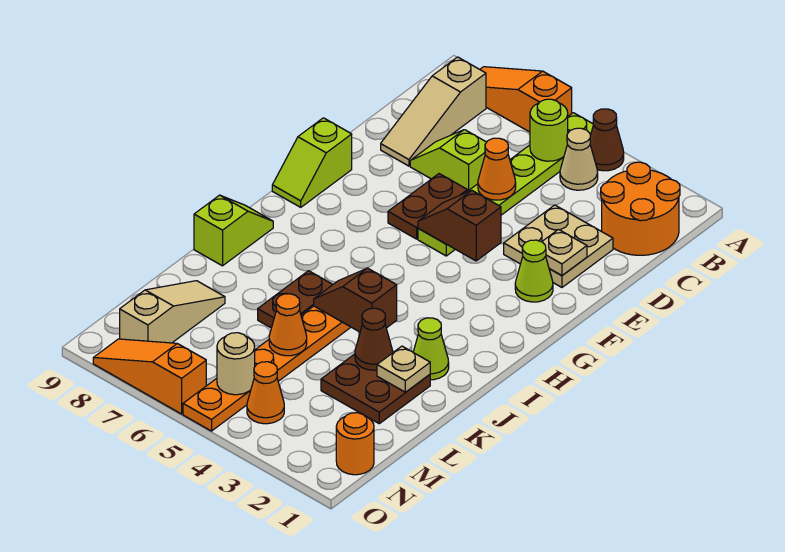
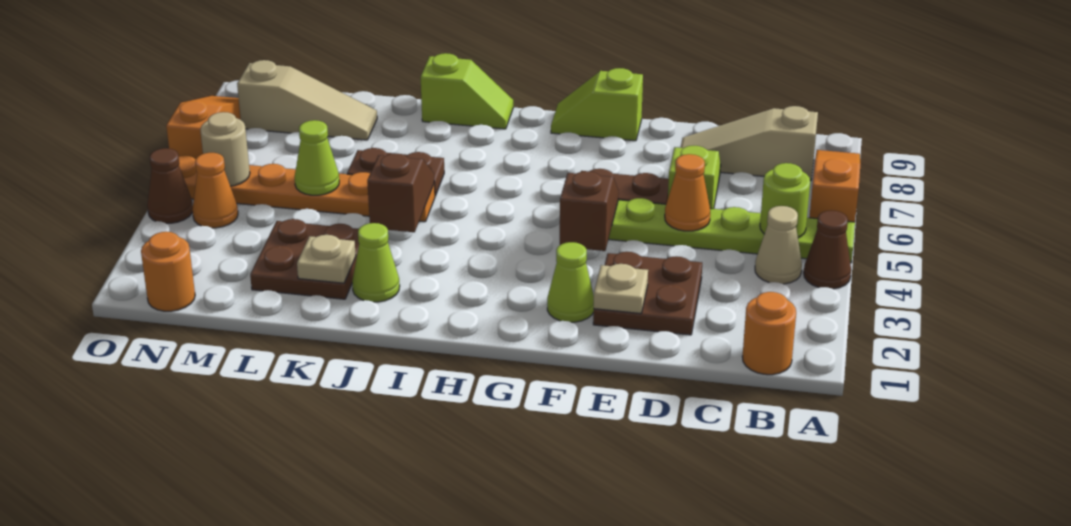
orange 2x2 round brick [601,162,680,255] -> orange 1x1 round brick [742,292,796,375]
tan 2x2 plate [504,205,613,287] -> brown 2x2 plate [593,252,702,335]
brown 1x1 cone [355,308,393,370] -> brown 1x1 cone moved to [147,148,193,223]
orange 1x1 cone [269,294,307,356] -> lime 1x1 cone [295,120,339,195]

